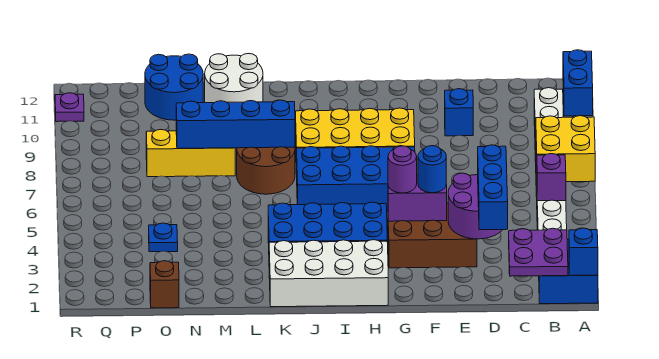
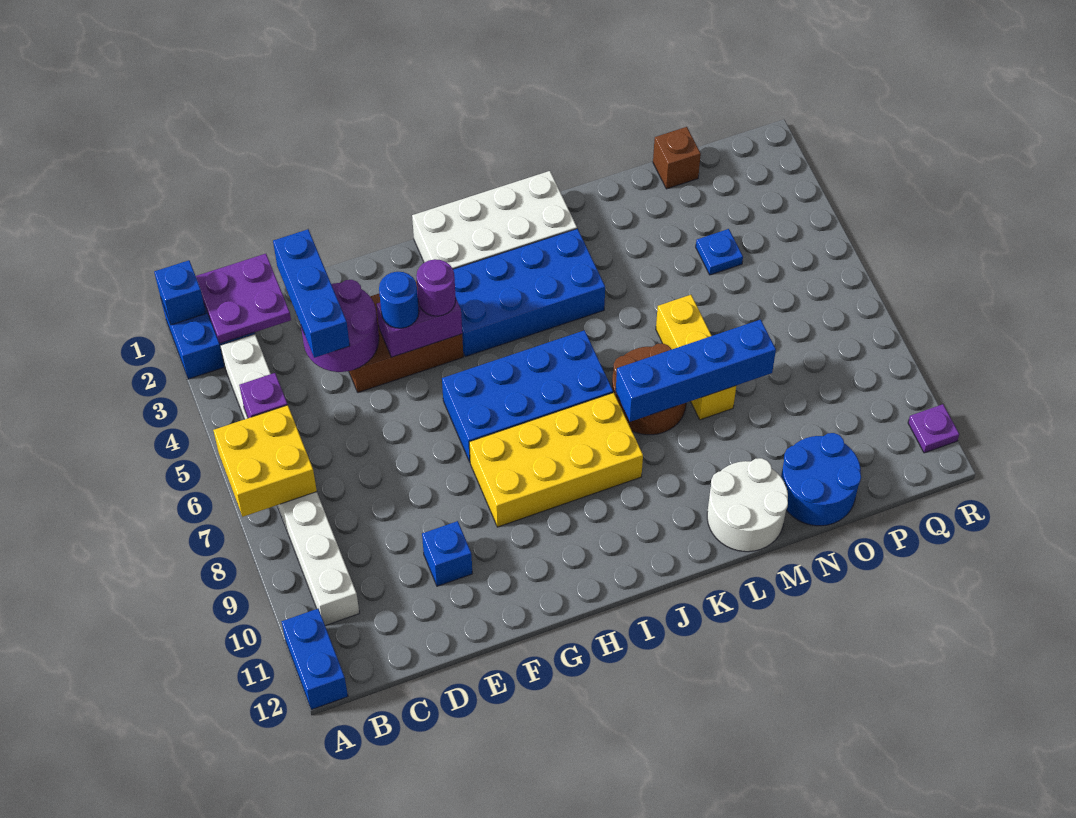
yellow 1x3 brick [146,130,235,177] -> yellow 1x3 brick turned to [656,295,736,420]

